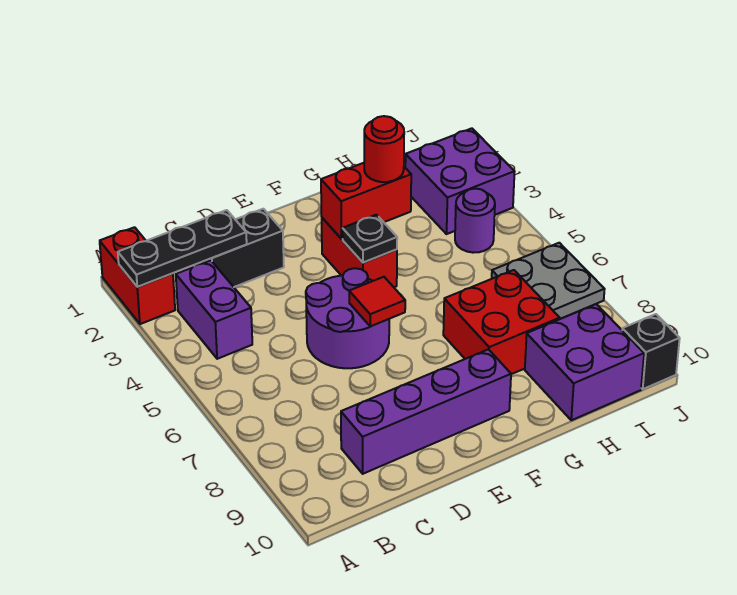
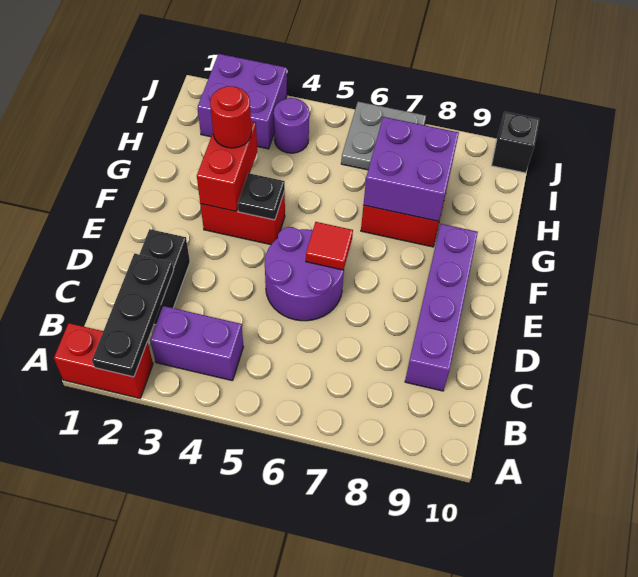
purple 2x2 brick [525,304,644,420] -> purple 2x2 brick moved to [363,117,459,221]

